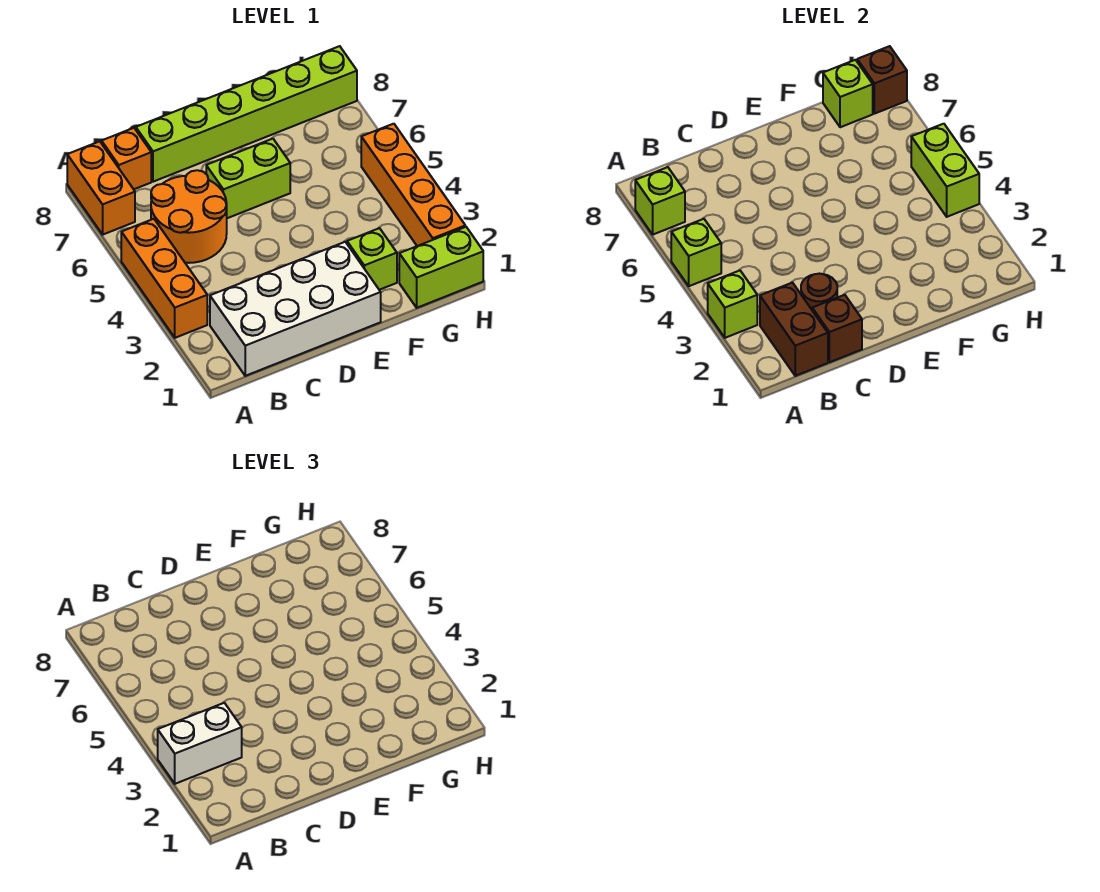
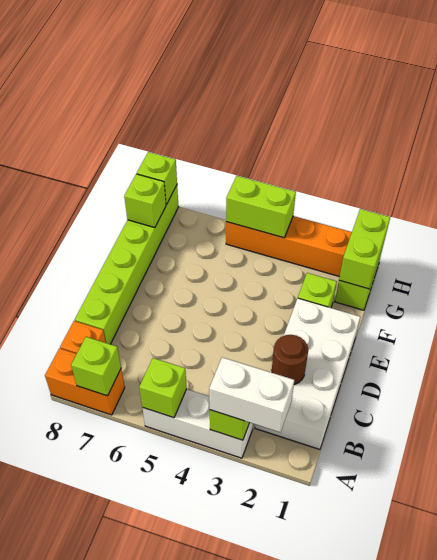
orange 1x3 brick [121,219,207,338] -> white 1x3 brick [142,389,253,458]
white 1x2 brick [158,703,242,784] -> white 1x2 brick turned to [209,357,294,432]
brown 1x2 brick [760,283,828,376] -> none
orange 2x2 round brick [151,170,227,263] -> none
brown 1x1 brick [812,295,862,362] -> none
lime 1x2 brick [206,139,290,218] -> lime 1x2 brick moved to [339,209,390,289]
brown 1x1 brick [857,46,907,114] -> lime 1x1 brick [137,152,177,205]

